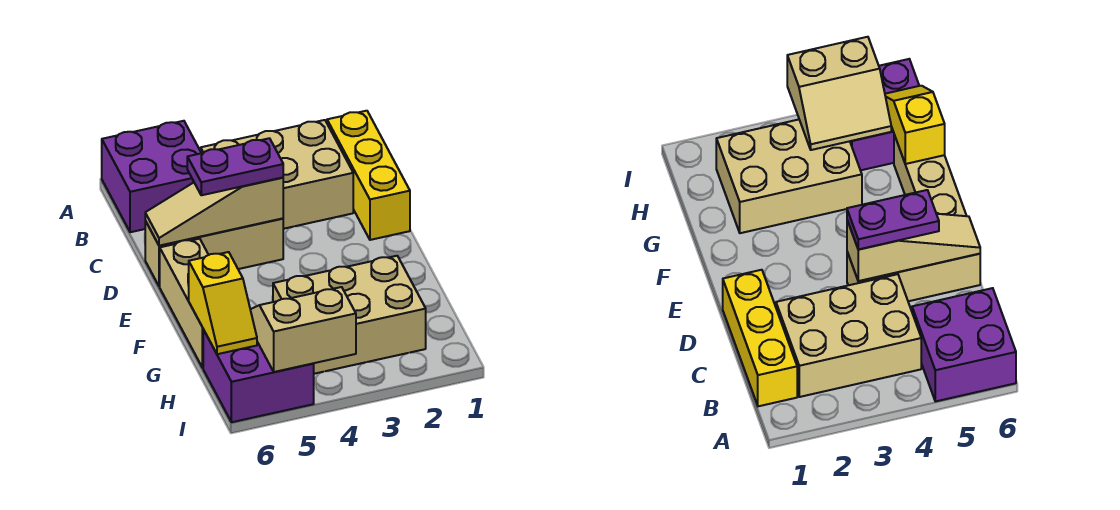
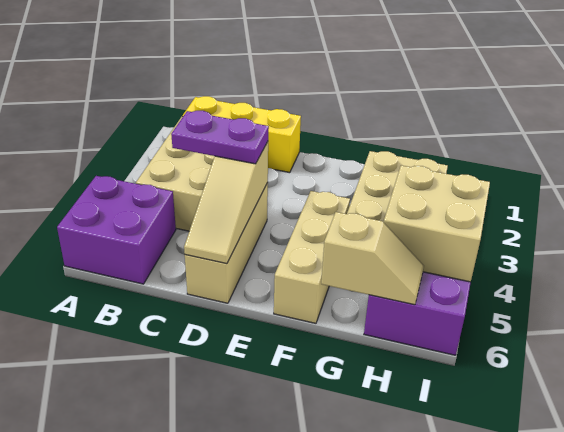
purple 1x2 plate [187,138,283,195] -> purple 1x2 plate turned to [171,111,269,164]
tan 1x3 brick [160,239,208,368] -> tan 1x3 brick turned to [274,191,350,323]
yellow 1x2 slope [189,252,257,354] -> tan 1x2 slope [321,212,424,305]
tan 2x2 slope [250,287,356,372] -> tan 2x2 brick [384,165,490,282]

